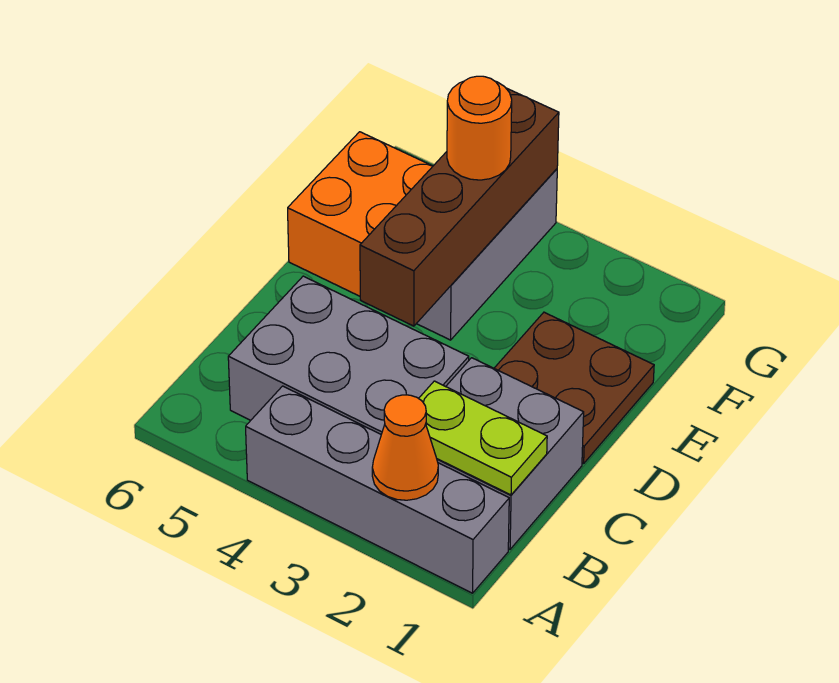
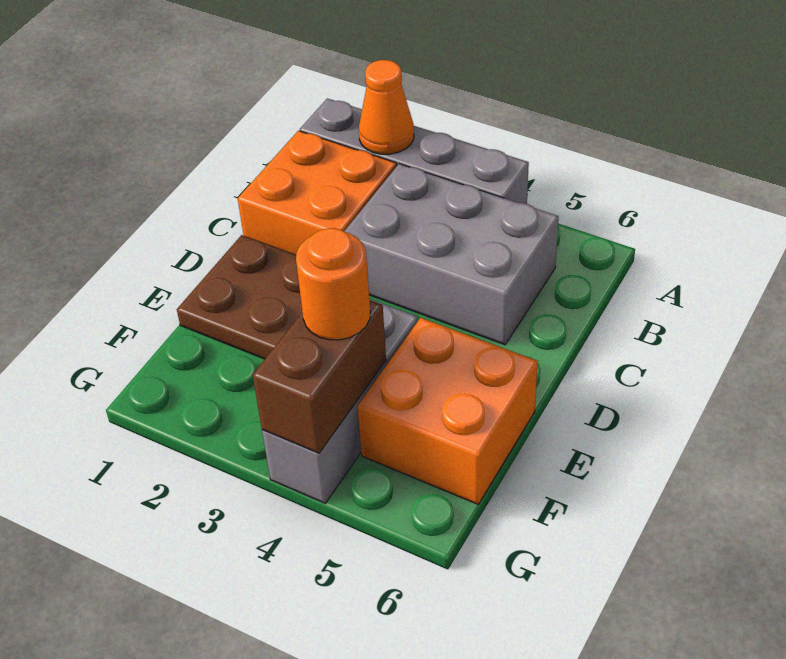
grey 2x2 brick [437,358,584,549] -> orange 2x2 brick [238,131,397,254]
lime 1x2 plate [419,381,547,495] -> none
brown 1x4 brick [360,88,559,326] -> brown 1x2 brick [253,300,386,453]

